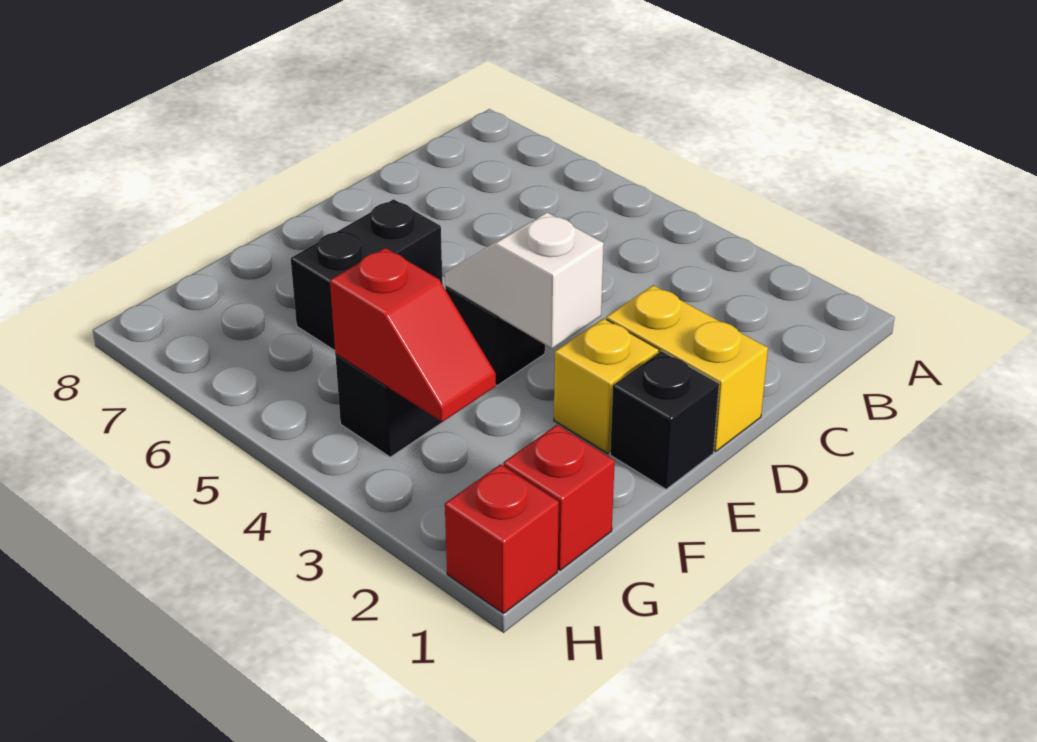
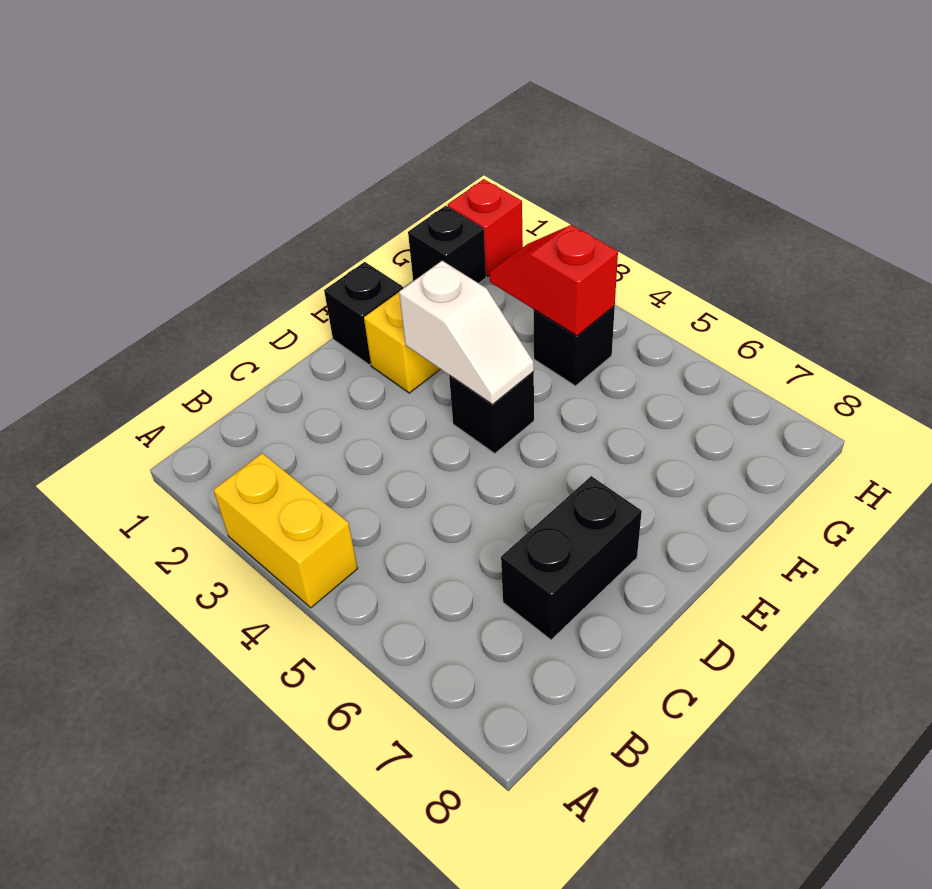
yellow 1x2 brick [606,285,768,451] -> yellow 1x2 brick moved to [214,453,358,608]
black 1x2 brick [291,199,443,351] -> black 1x2 brick moved to [501,476,642,640]
red 1x1 brick [503,425,615,570] -> black 1x1 brick [408,206,486,283]

